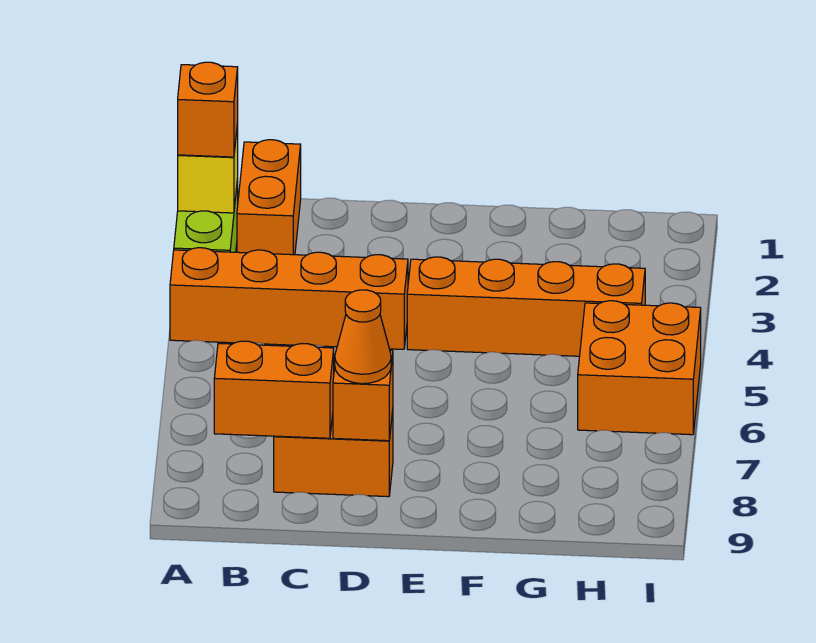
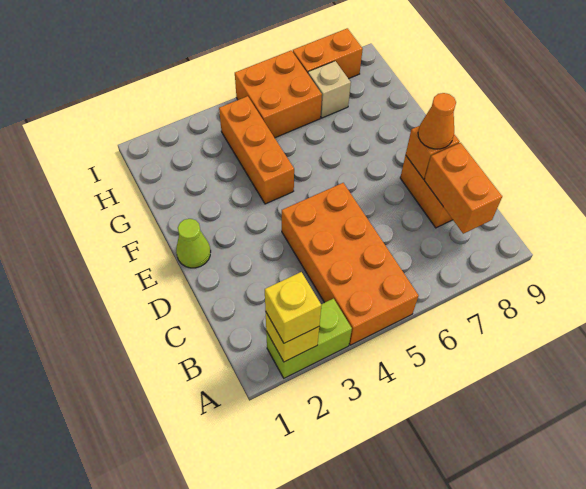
orange 1x1 brick [178,62,238,157] -> yellow 1x1 brick [265,272,321,343]
orange 1x4 brick [170,248,408,349] -> orange 2x4 brick [282,183,419,345]
orange 1x2 brick [237,140,301,255] -> orange 1x2 brick moved to [293,28,363,79]
none -> lime 1x1 cone [176,219,211,268]
orange 1x4 brick [407,257,645,356] -> orange 1x3 brick [219,96,294,204]
none -> tan 1x1 brick [308,61,351,118]

